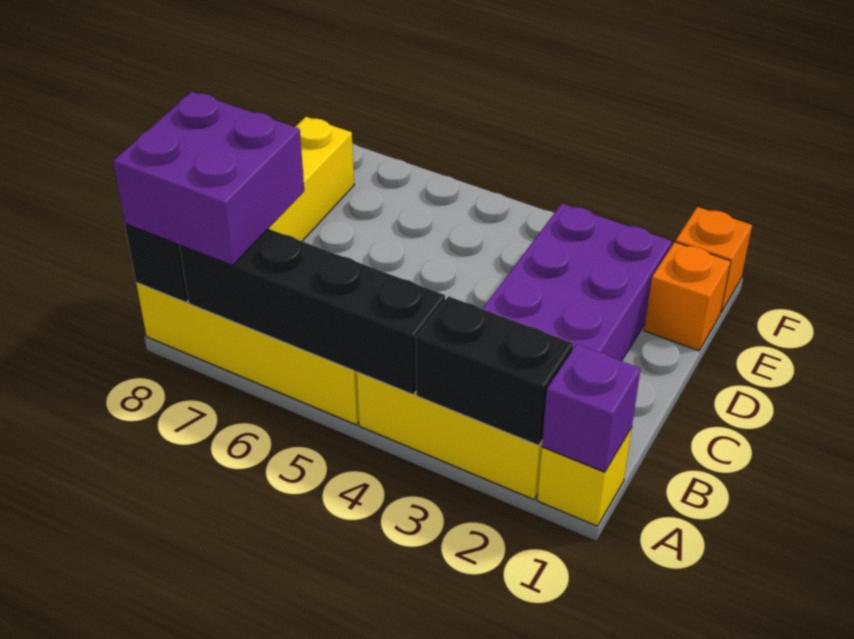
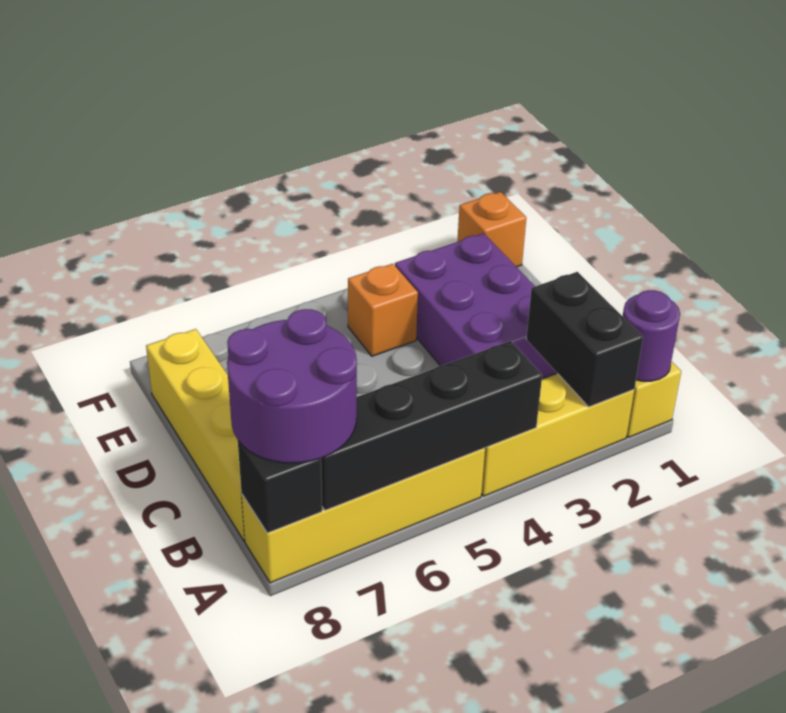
purple 1x1 brick [542,344,641,472] -> purple 1x1 round brick [623,290,680,381]
black 1x2 brick [416,296,573,445] -> black 1x2 brick turned to [526,272,643,407]
purple 2x2 brick [113,92,304,265] -> purple 2x2 round brick [227,309,357,463]
orange 1x1 brick [644,242,731,351] -> orange 1x1 brick moved to [348,264,418,356]

